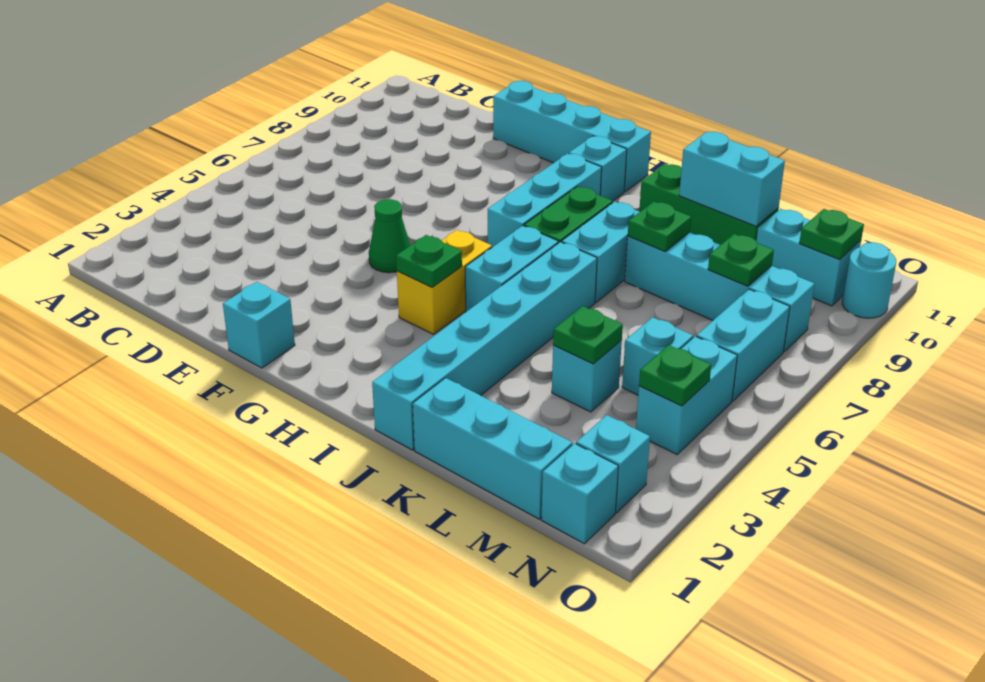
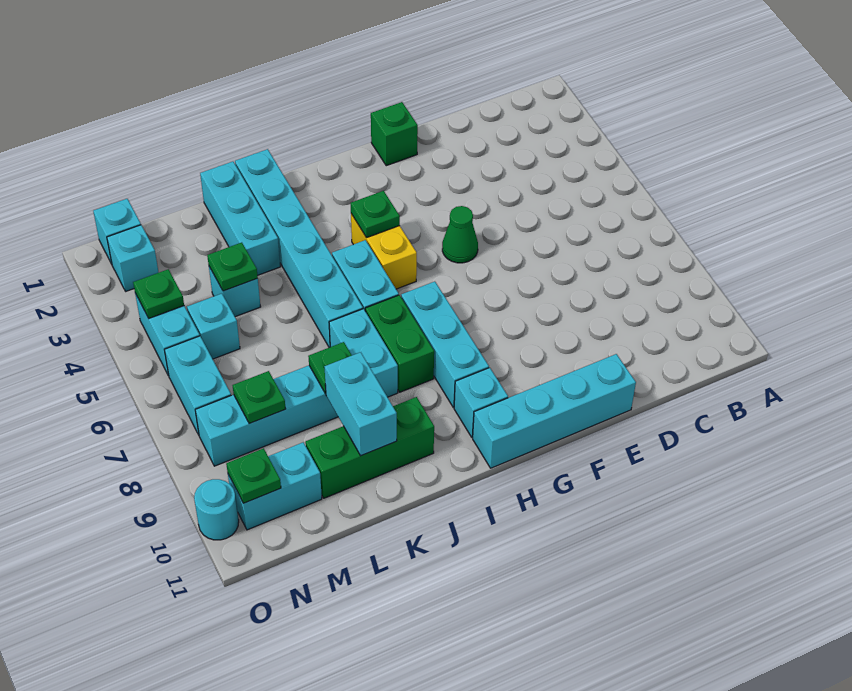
cyan 1x1 brick [223,282,295,368] -> green 1x1 brick [371,102,418,166]
cyan 1x3 brick [413,378,572,519] -> cyan 1x3 brick turned to [200,162,280,275]
cyan 1x2 brick [679,132,785,226] -> cyan 1x2 brick turned to [325,352,397,456]

